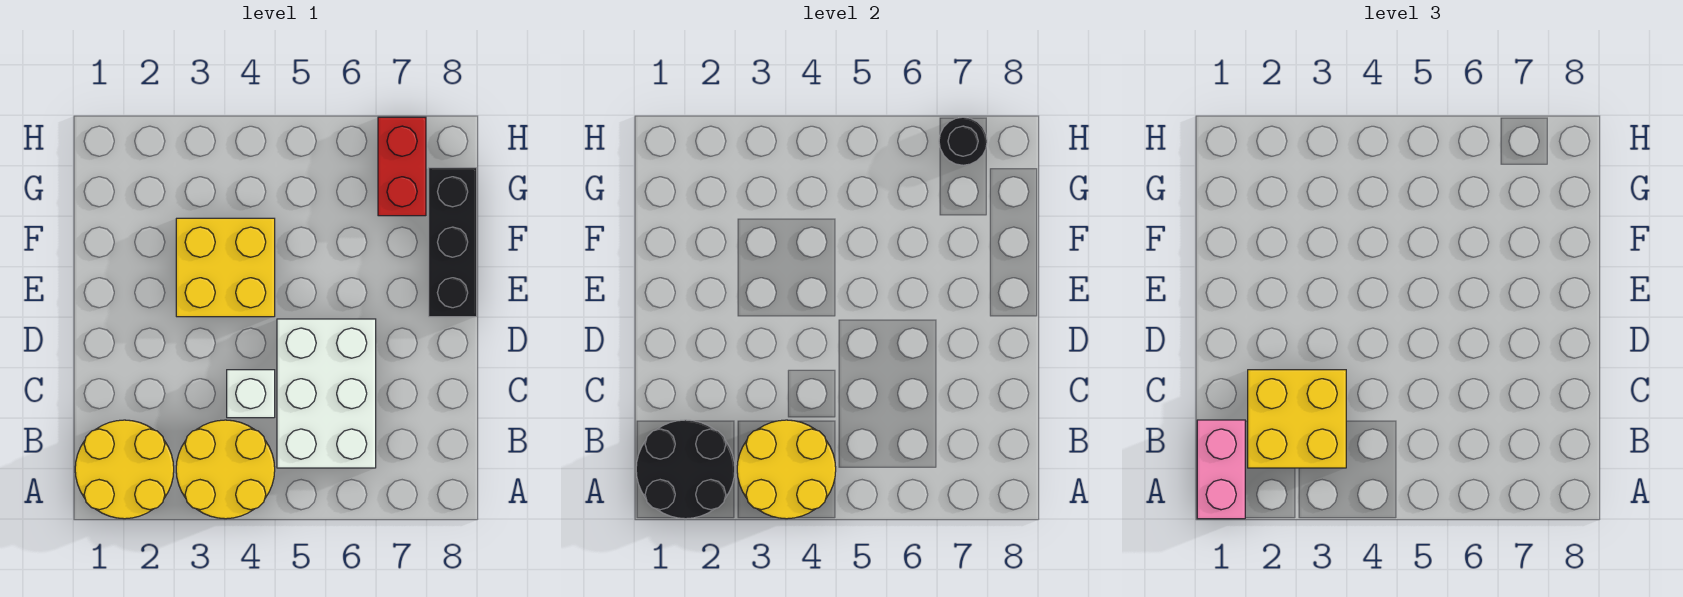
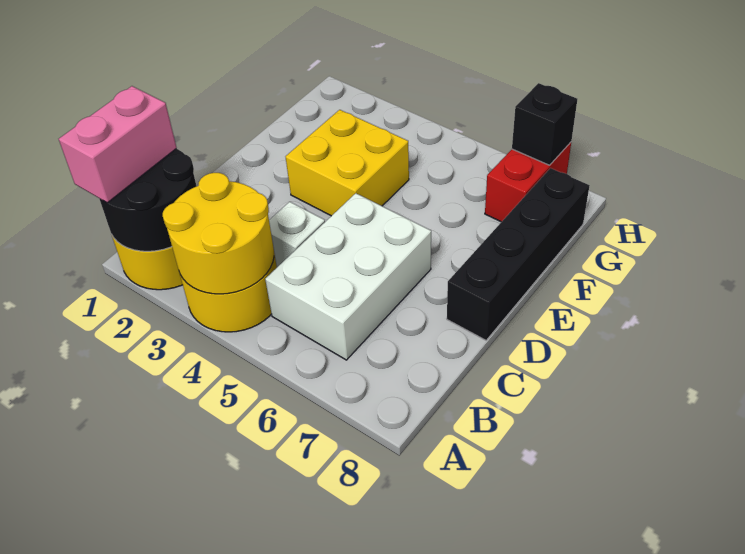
yellow 2x2 brick [1248,370,1346,468] -> none
black 1x3 brick [429,168,477,317] -> black 1x4 brick [447,168,590,340]
black 1x1 round brick [939,117,987,165] -> black 1x1 brick [512,83,577,165]

